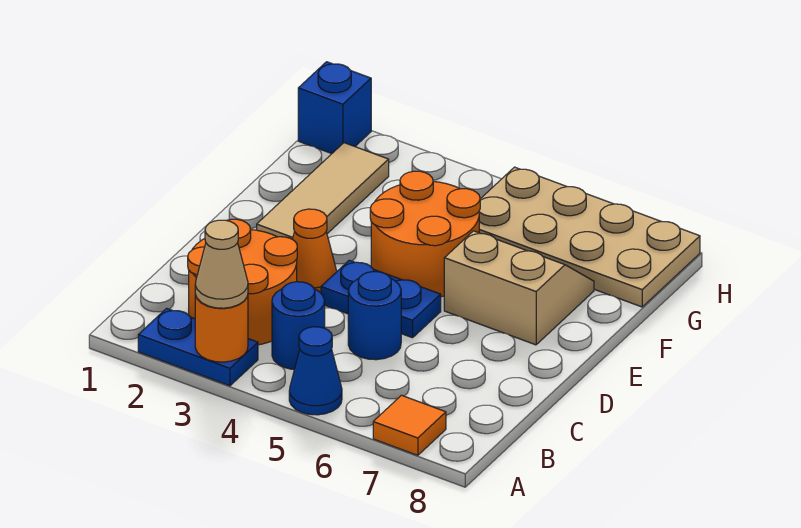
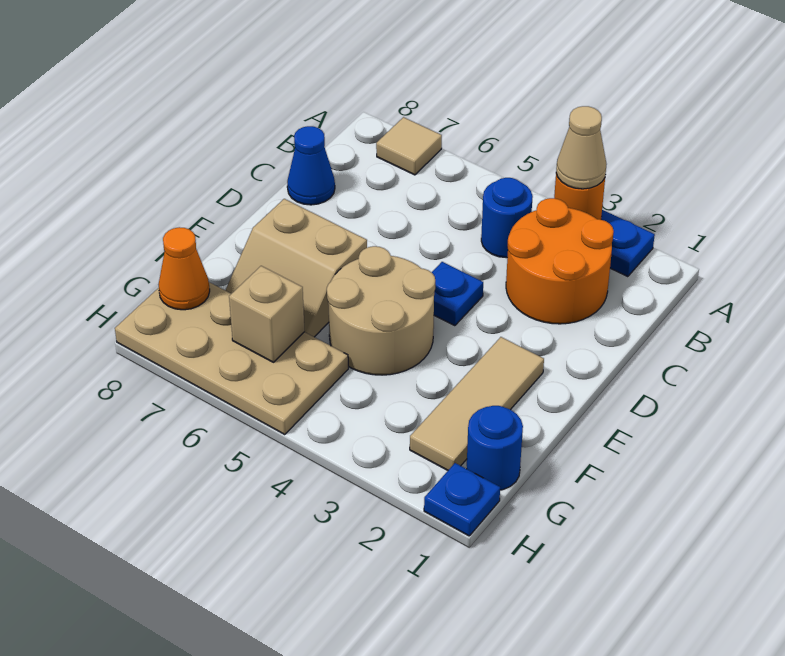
blue 1x1 cone [289,327,342,415] -> blue 1x1 cone moved to [287,126,335,205]
orange 1x1 tile [373,395,446,455] -> tan 1x1 tile [376,117,442,175]
blue 1x1 round brick [348,272,401,360] -> blue 1x1 round brick moved to [467,406,523,490]
orange 1x1 cone [293,209,337,293] -> orange 1x1 cone moved to [159,227,210,310]
blue 1x2 plate [321,260,441,338] -> blue 1x1 plate [432,262,483,326]
orange 2x2 round brick [370,171,480,297] -> tan 2x2 round brick [327,246,435,375]
none -> tan 1x1 brick [229,266,305,362]
blue 1x1 brick [298,62,371,154] -> blue 1x1 plate [424,463,500,536]

